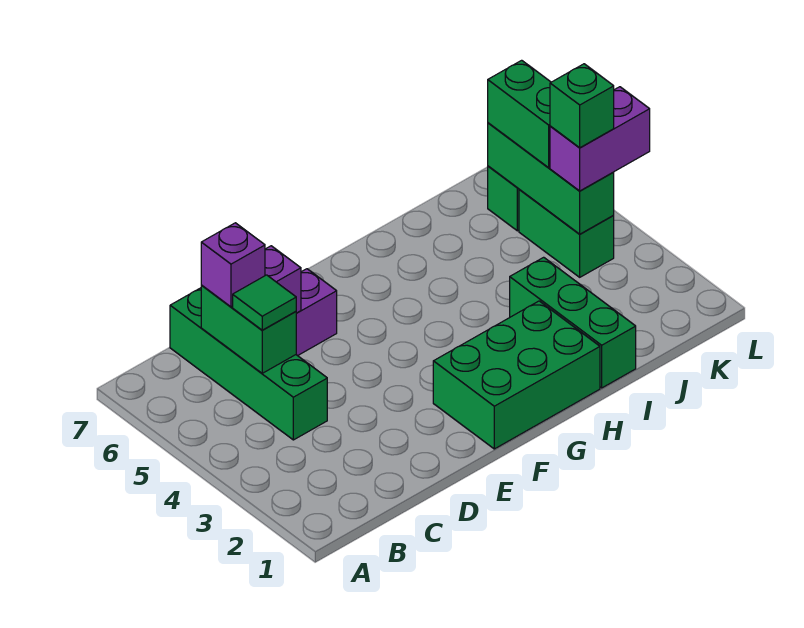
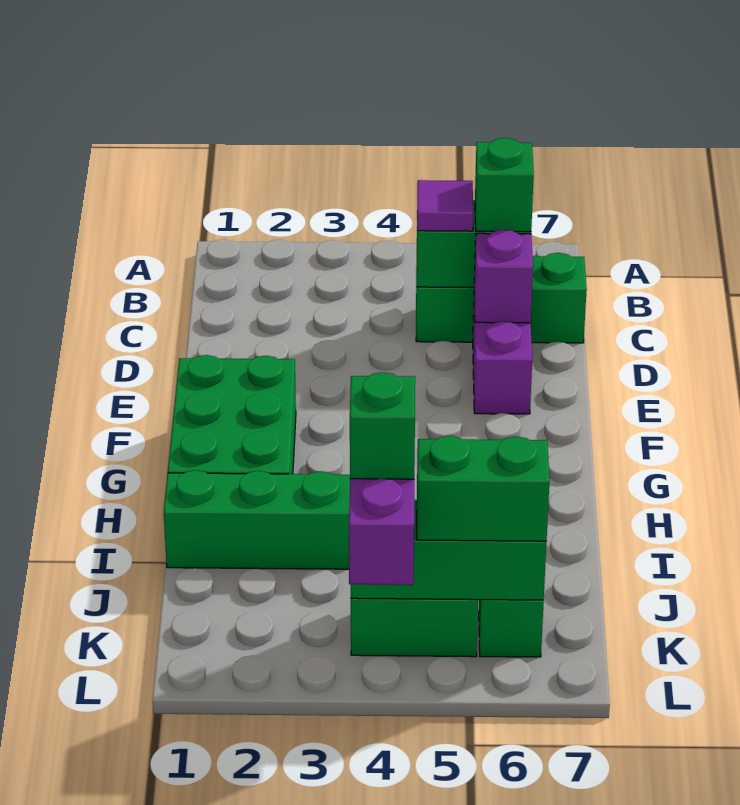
green 1x4 brick [170,288,327,440] -> green 1x3 brick [416,253,587,343]
green 1x1 tile [233,275,296,330] -> purple 1x1 tile [417,180,473,231]
purple 1x1 brick [201,223,265,307] -> green 1x1 brick [475,138,534,232]

